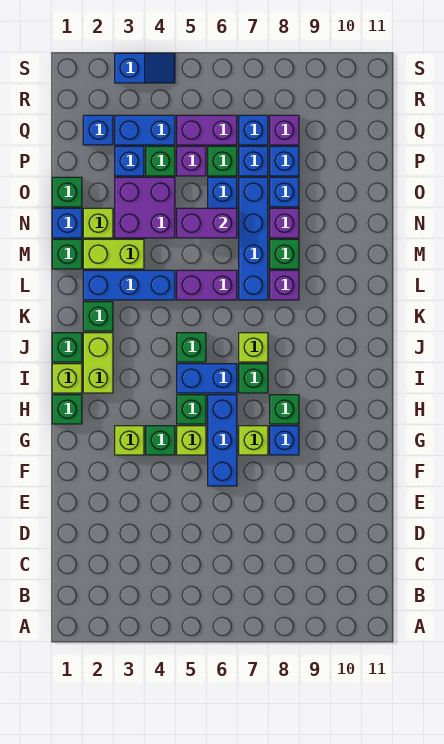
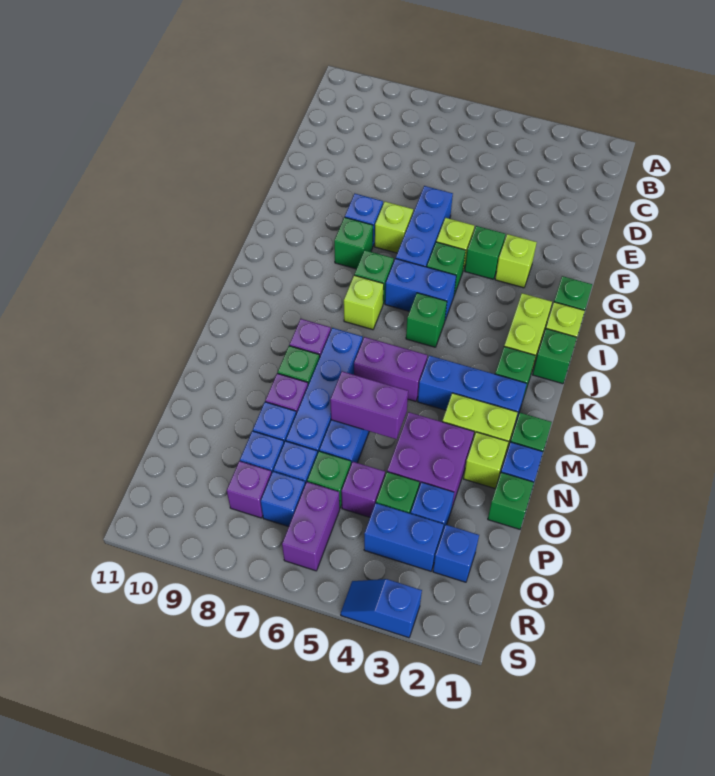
purple 1x2 brick [177,115,237,145] -> purple 1x2 brick turned to [282,482,340,571]

